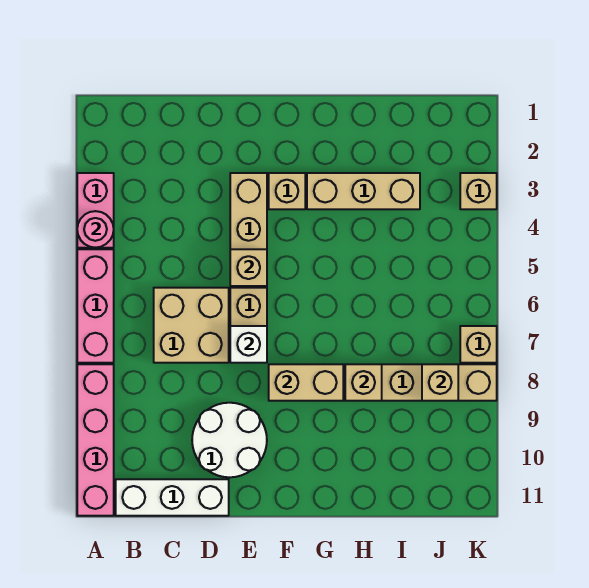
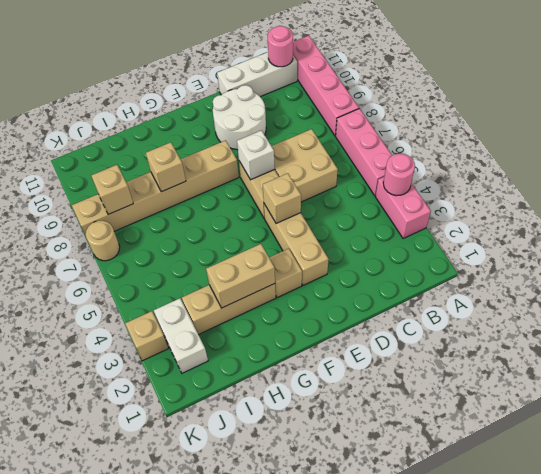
none -> pink 1x1 round brick [268,26,293,67]
tan 1x2 brick [269,364,343,401] -> tan 1x2 brick moved to [206,244,275,308]
none -> white 1x2 brick [154,298,208,373]
tan 1x1 brick [460,326,497,363] -> tan 1x1 round brick [86,221,120,261]

